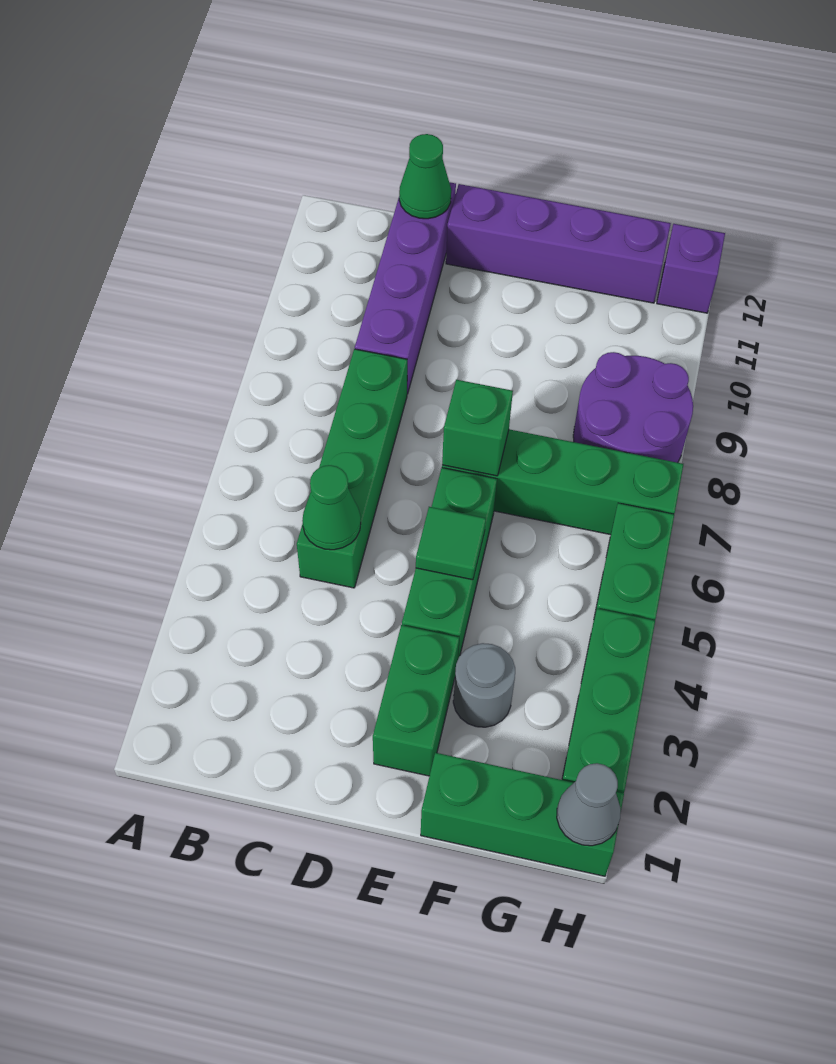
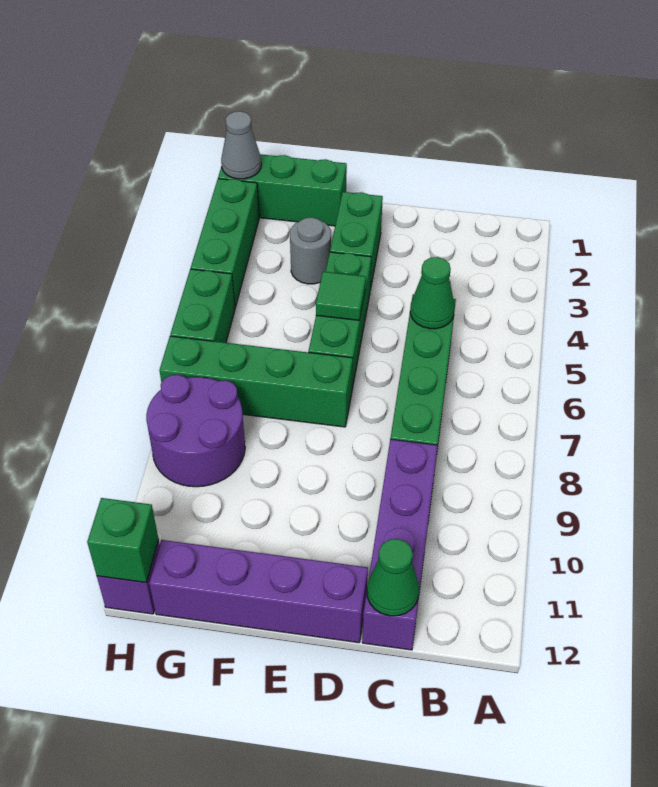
green 1x1 brick [442,380,513,476] -> green 1x1 brick moved to [87,498,159,583]

